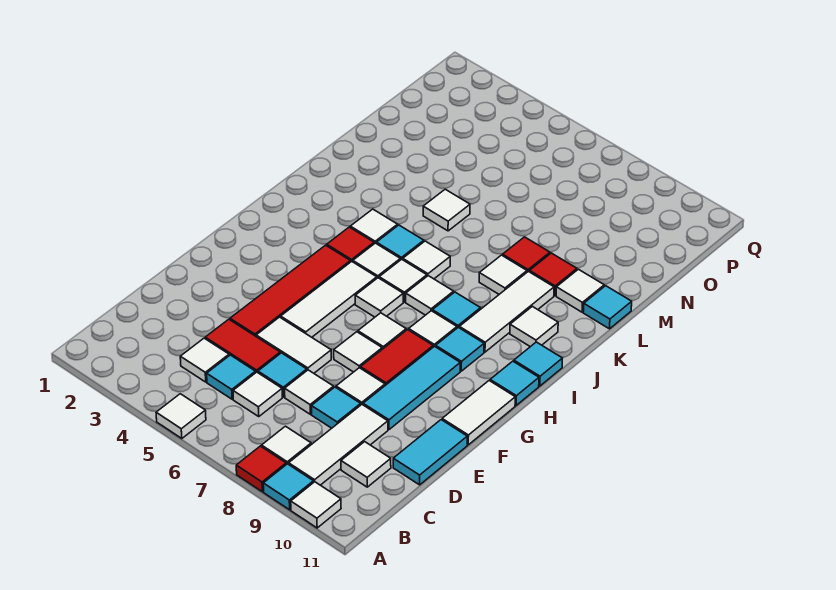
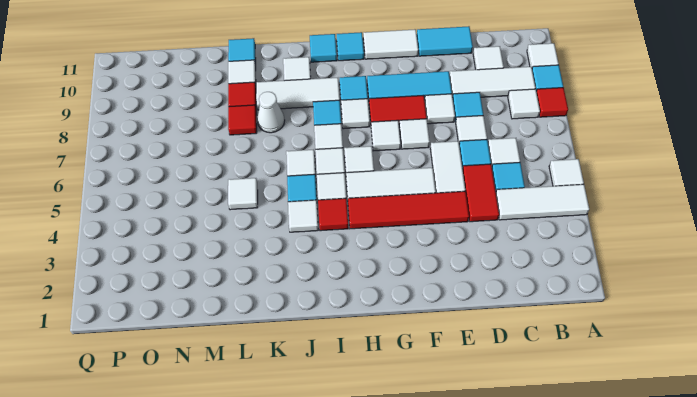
white 1x1 tile [180,338,229,382] -> white 1x3 tile [496,184,589,220]
white 1x1 tile [479,255,527,294] -> white 1x1 cone [257,92,285,133]

